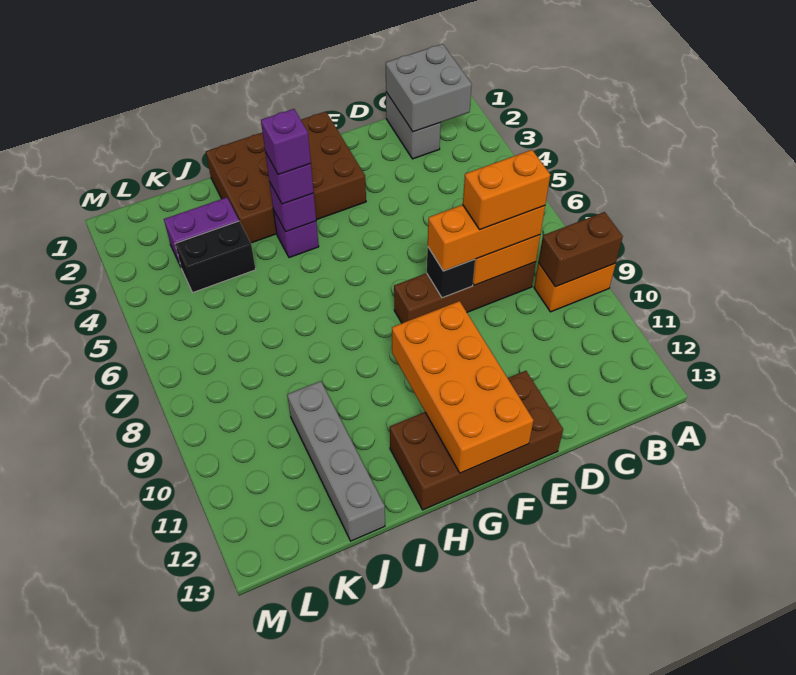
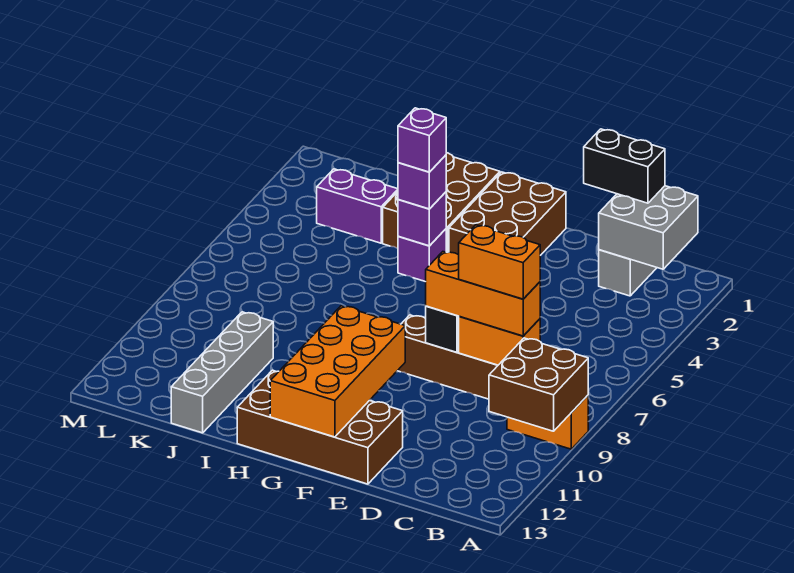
brown 1x2 brick [538,212,623,287] -> brown 2x2 brick [489,338,588,431]
black 1x2 brick [175,221,256,292] -> black 1x2 brick moved to [584,129,665,203]

